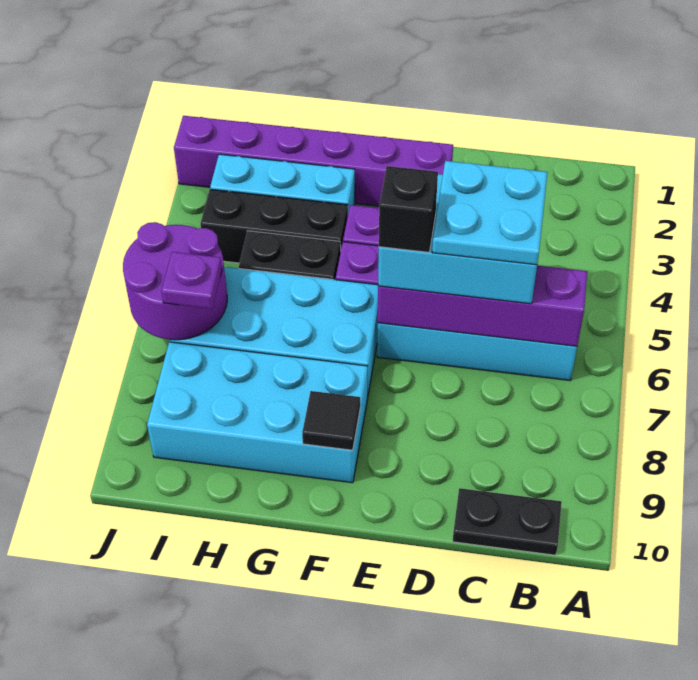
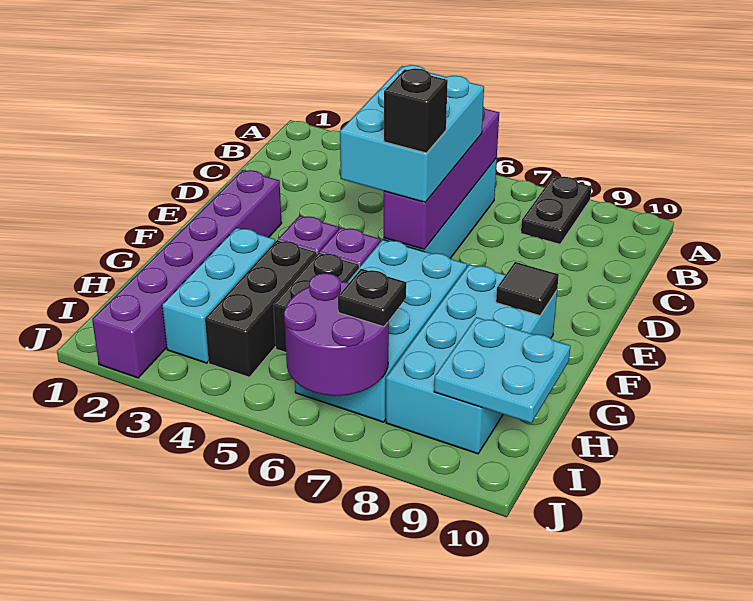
black 1x2 plate [453,488,562,555] -> black 1x2 plate moved to [521,176,591,244]
cyan 2x2 plate [432,161,548,265] -> cyan 2x2 plate moved to [434,317,570,423]
purple 1x1 plate [161,252,222,309] -> black 1x1 plate [338,269,406,327]

